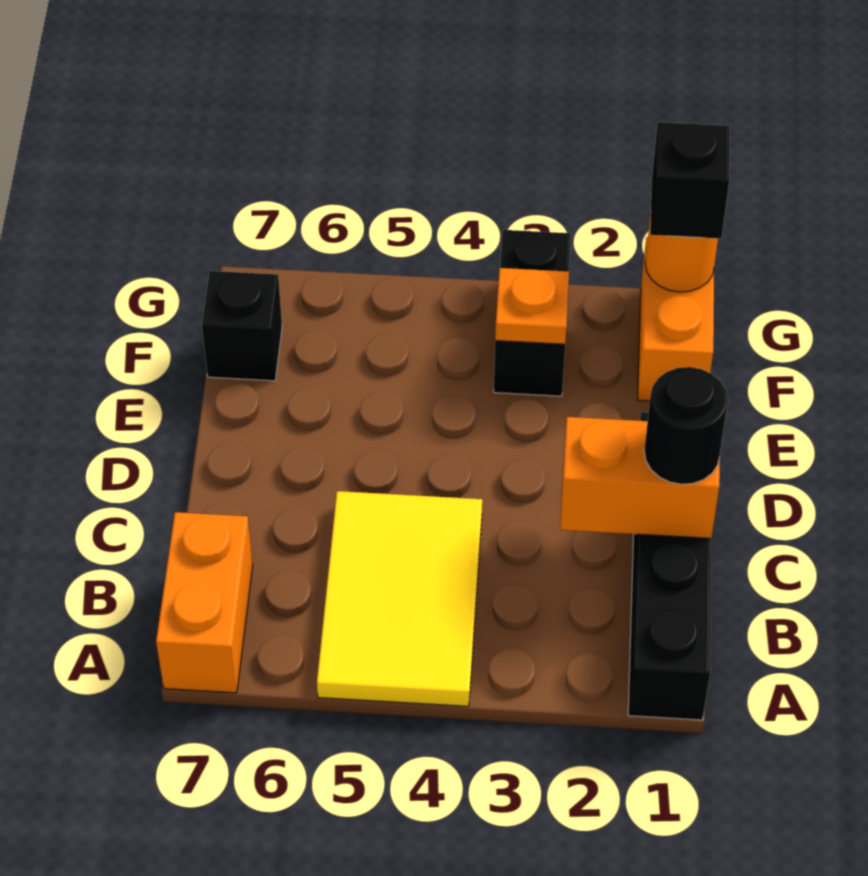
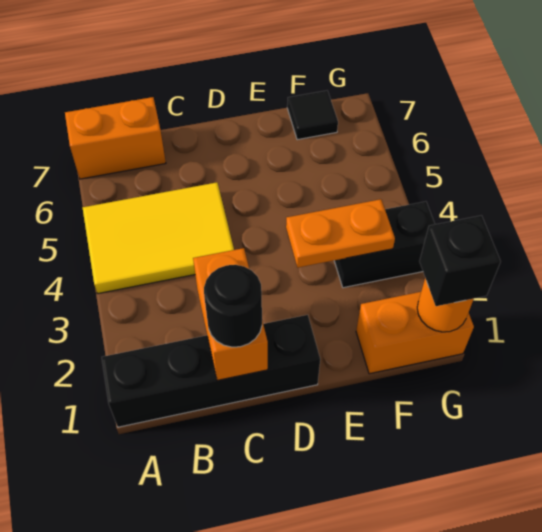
orange 1x1 plate [495,268,569,344] -> orange 1x2 plate [286,199,395,268]
black 1x1 brick [202,271,282,381] -> black 1x1 tile [287,91,338,140]

